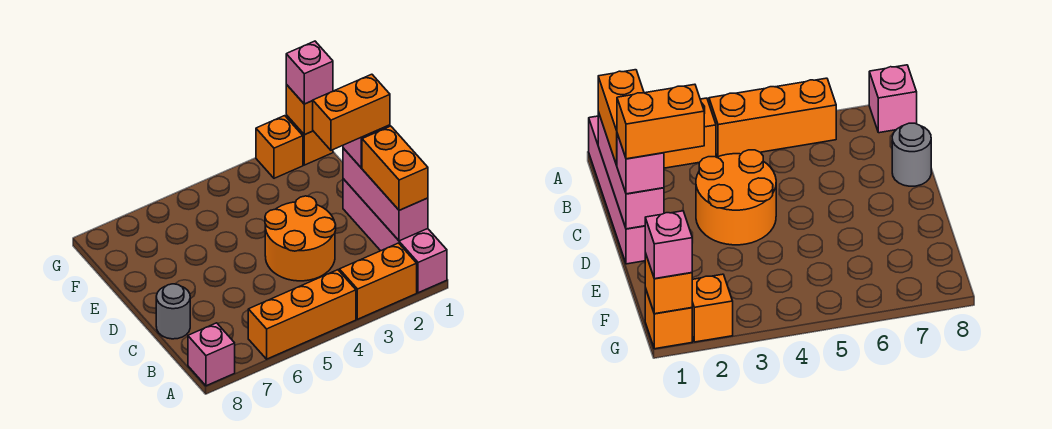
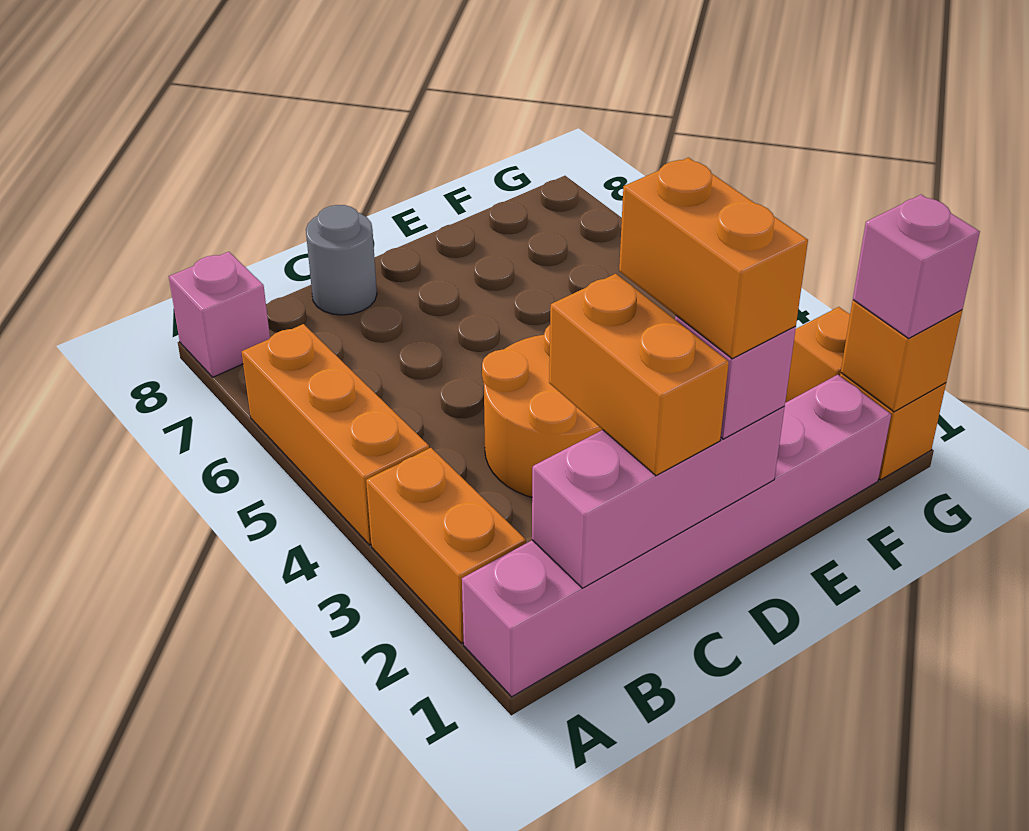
pink 1x4 brick [343,179,447,293] -> pink 1x6 brick [462,375,891,697]
orange 1x2 brick [362,126,428,210] -> orange 1x2 brick turned to [549,274,729,476]

